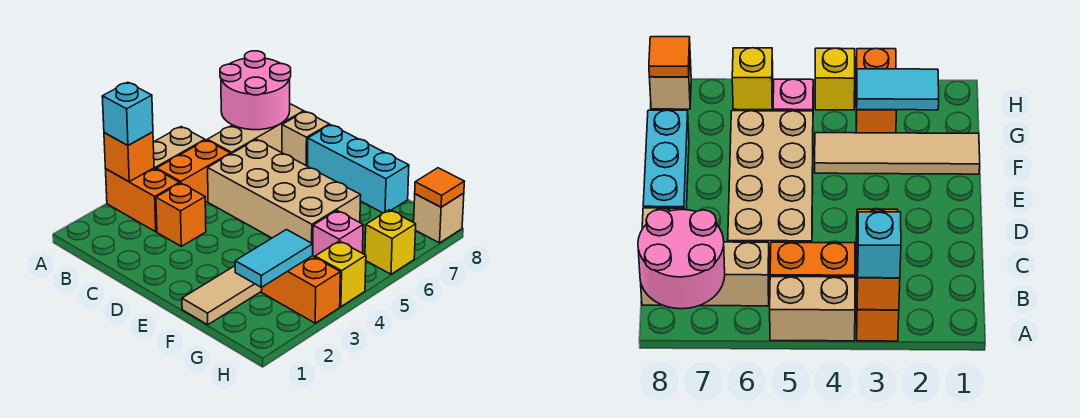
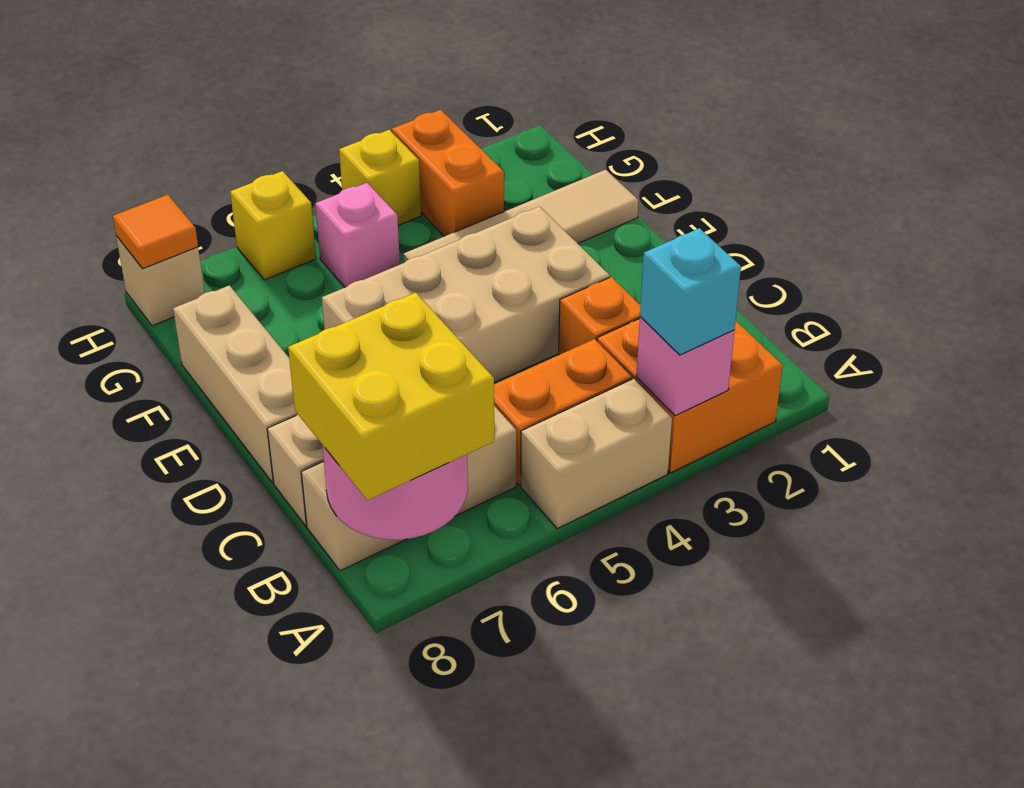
orange 1x2 brick [106,168,180,232] -> orange 2x2 brick [597,319,783,473]
orange 1x1 brick [104,132,154,182] -> pink 1x1 brick [636,317,734,416]
none -> yellow 2x2 brick [288,293,494,500]
tan 2x4 brick [208,139,361,244] -> tan 2x4 brick turned to [322,206,610,383]
cyan 1x3 brick [308,125,409,213] -> tan 1x3 brick [173,285,298,483]
cyan 1x2 tile [235,230,313,288] -> none

